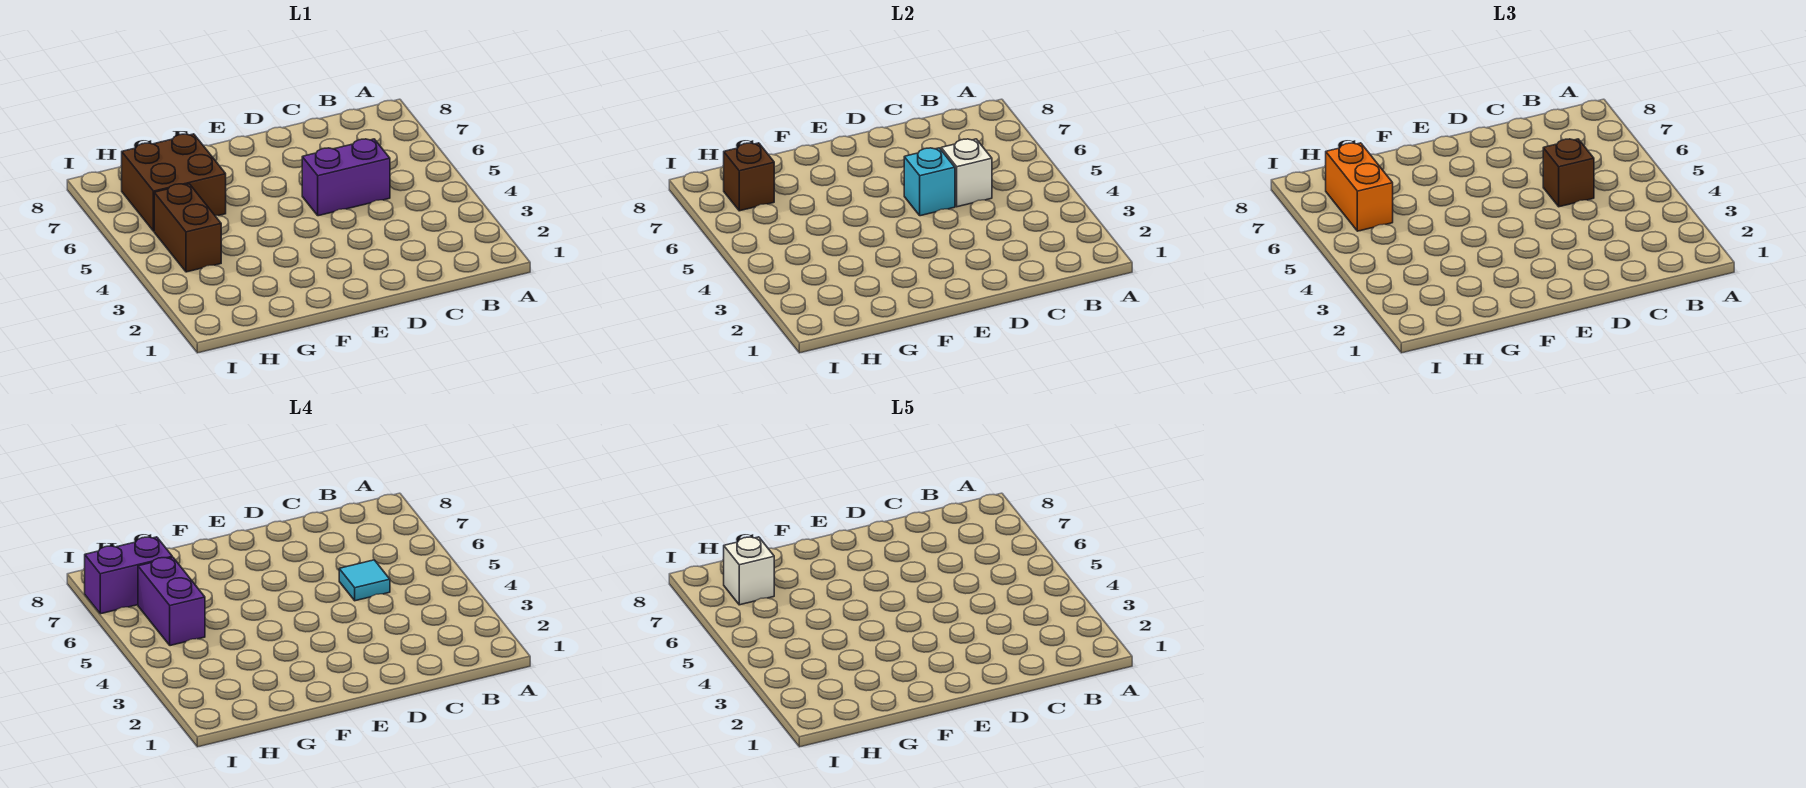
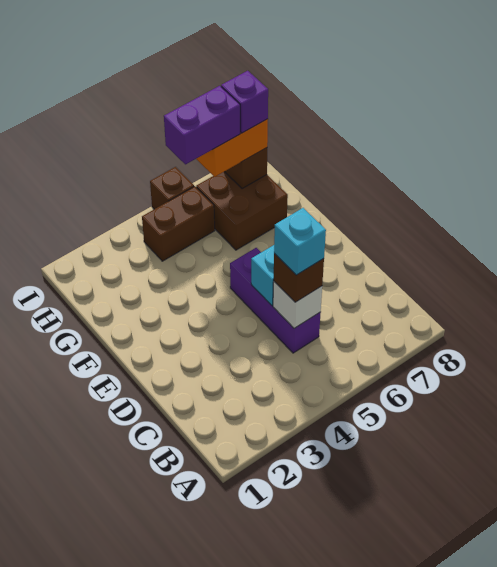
purple 1x2 brick [302,139,390,216] -> purple 1x3 brick [230,248,321,353]
cyan 1x1 tile [339,560,390,601] -> cyan 1x1 brick [274,208,326,275]
purple 1x2 brick [85,537,172,614] -> purple 1x1 brick [221,71,268,133]
white 1x1 brick [724,537,774,605] -> none
none -> brown 1x1 brick [150,167,194,209]

